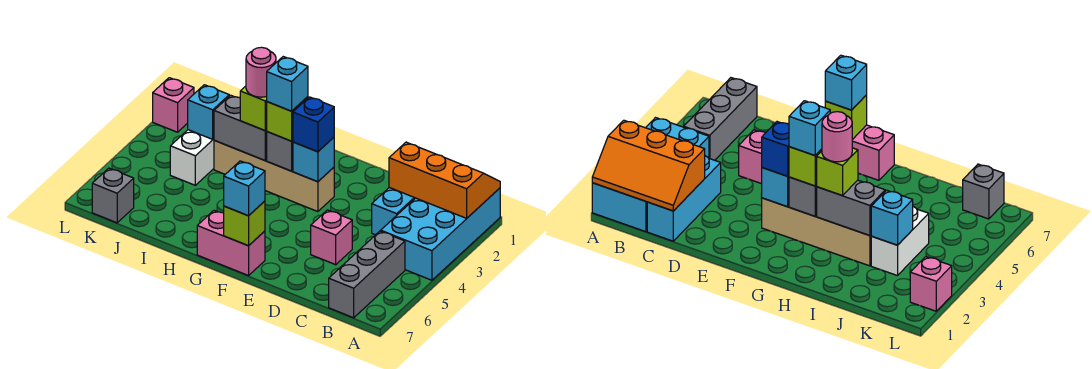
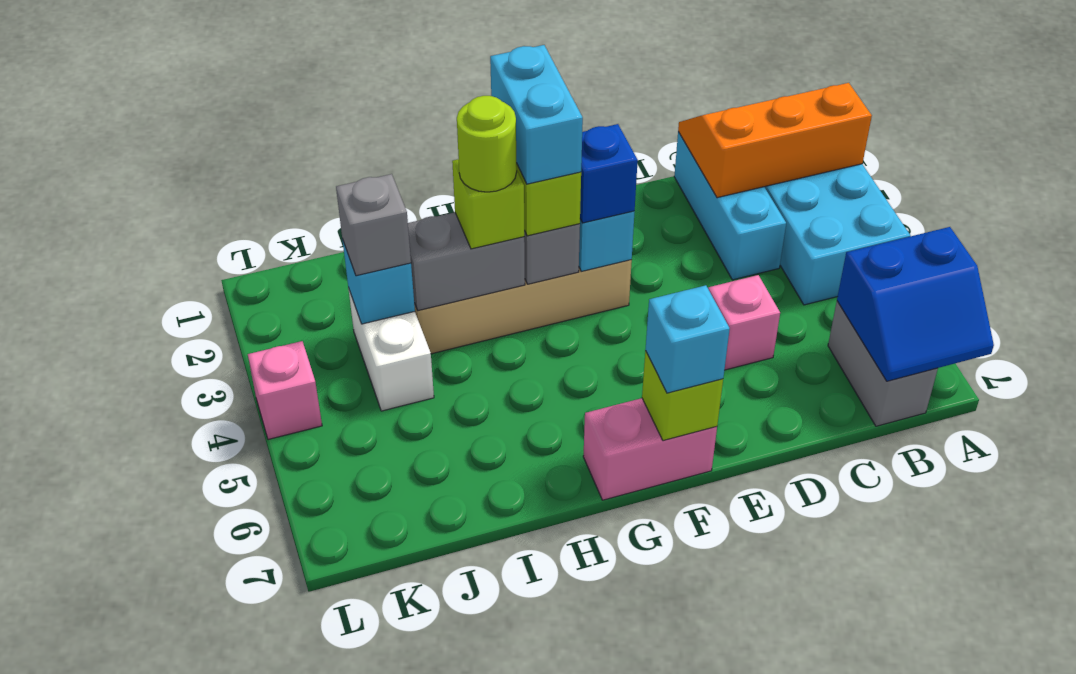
none -> blue 2x2 slope [837,227,994,381]
grey 1x3 brick [329,231,405,318] -> grey 1x2 brick [828,301,938,426]
cyan 1x1 brick [267,57,308,111] -> cyan 1x2 brick [490,45,583,184]
pink 1x1 round brick [246,47,276,97] -> lime 1x1 round brick [457,96,517,192]
grey 1x1 brick [92,168,134,223] -> grey 1x1 brick moved to [336,174,411,276]
pink 1x1 brick [153,78,194,132] -> pink 1x1 brick moved to [248,341,322,439]

